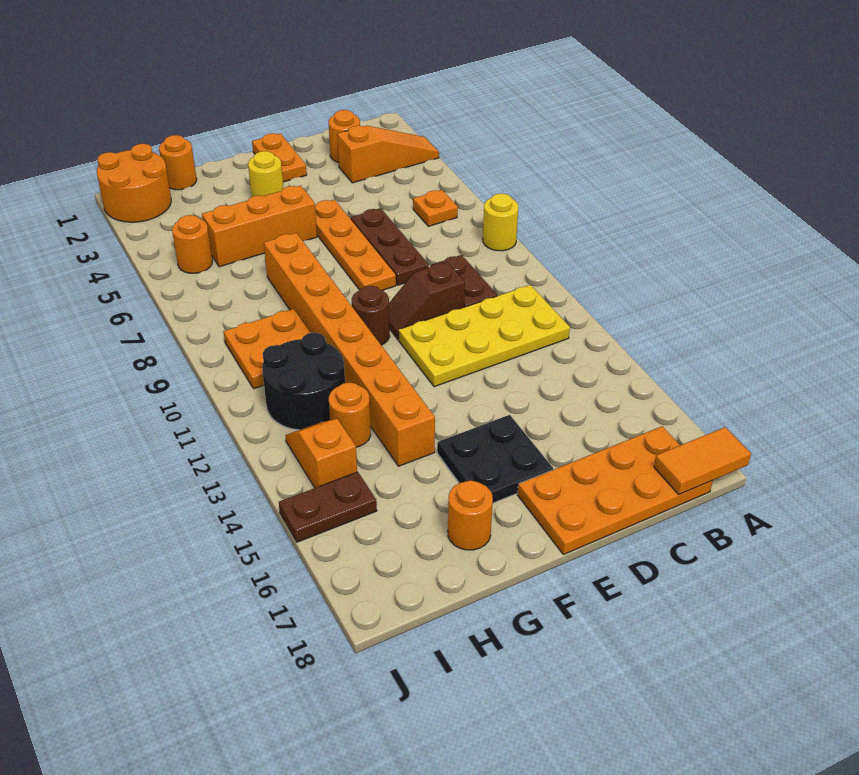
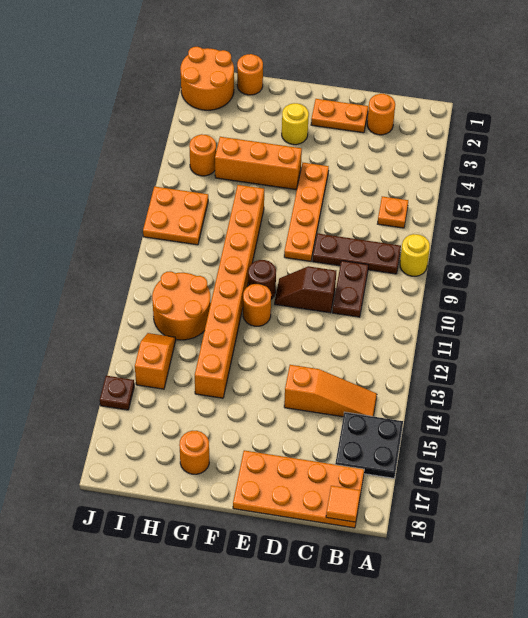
orange 1x3 slope [337,125,439,183] -> orange 1x3 slope moved to [284,365,377,417]
orange 1x2 tile [654,427,751,494] -> orange 1x1 tile [326,486,361,522]
yellow 2x4 plate [398,285,570,387] -> none
brown 1x3 plate [351,208,429,285] -> brown 1x3 plate turned to [313,233,401,274]
orange 1x2 plate [252,133,307,182] -> orange 1x2 plate turned to [311,99,368,133]
black 2x2 plate [437,415,553,503] -> black 2x2 plate moved to [335,412,403,478]
orange 2x2 plate [224,309,310,389] -> orange 2x2 plate moved to [143,186,208,245]
black 2x2 round brick [262,332,345,430] -> orange 2x2 round brick [152,272,211,340]
orange 1x1 round brick [329,382,371,447] -> orange 1x1 round brick moved to [243,284,271,326]
brown 1x2 plate [279,472,377,542] -> brown 1x1 plate [100,376,134,410]

